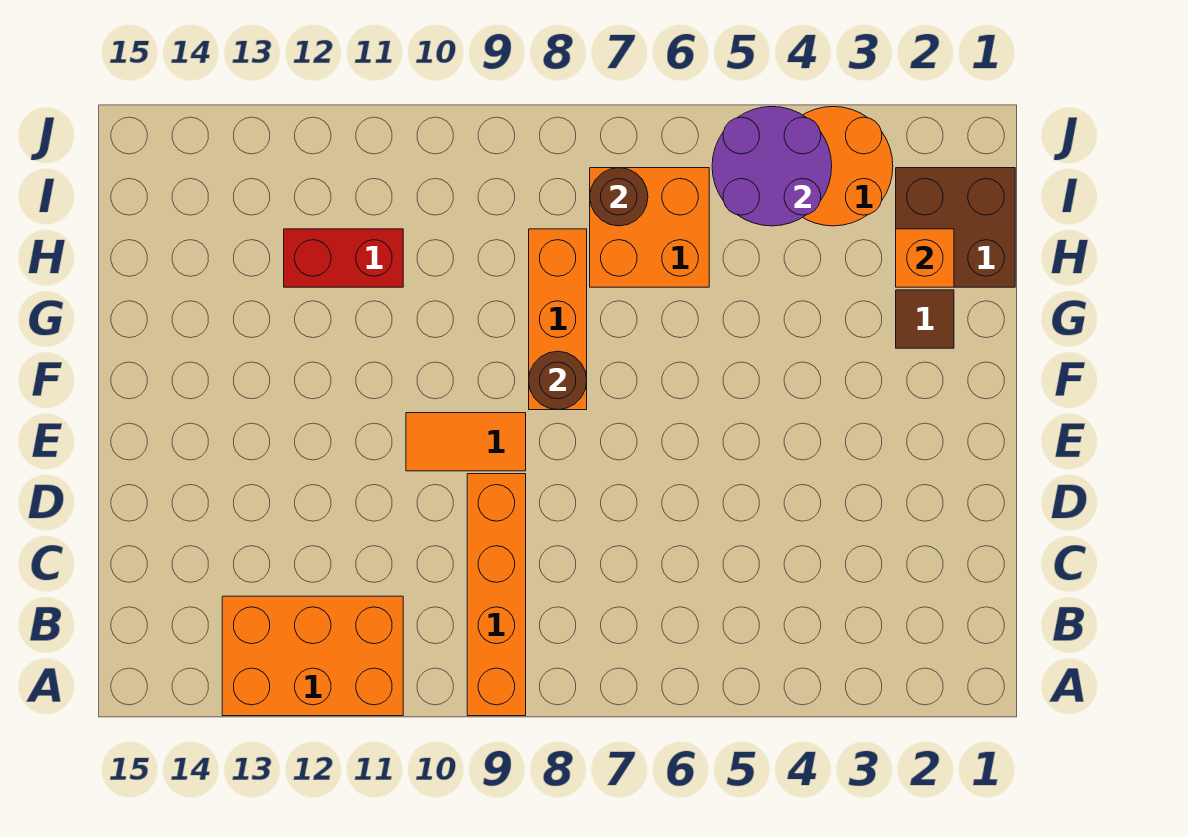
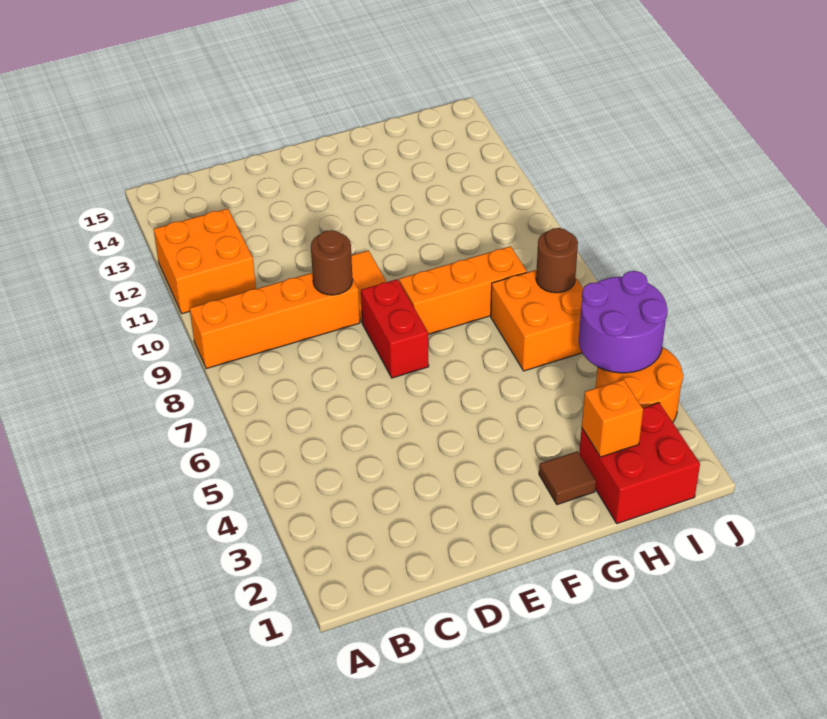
orange 2x3 brick [222,596,403,716] -> orange 2x2 brick [154,209,256,314]
brown 1x1 round brick [529,351,587,410] -> brown 1x1 round brick moved to [311,230,353,295]
brown 2x2 brick [896,168,1015,287] -> red 2x2 brick [579,403,700,524]
red 1x2 brick [284,229,403,287] -> red 1x2 brick moved to [361,279,429,378]

